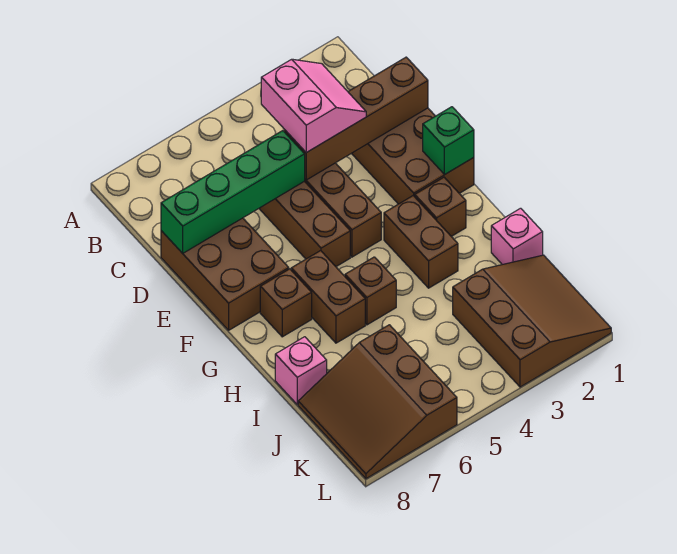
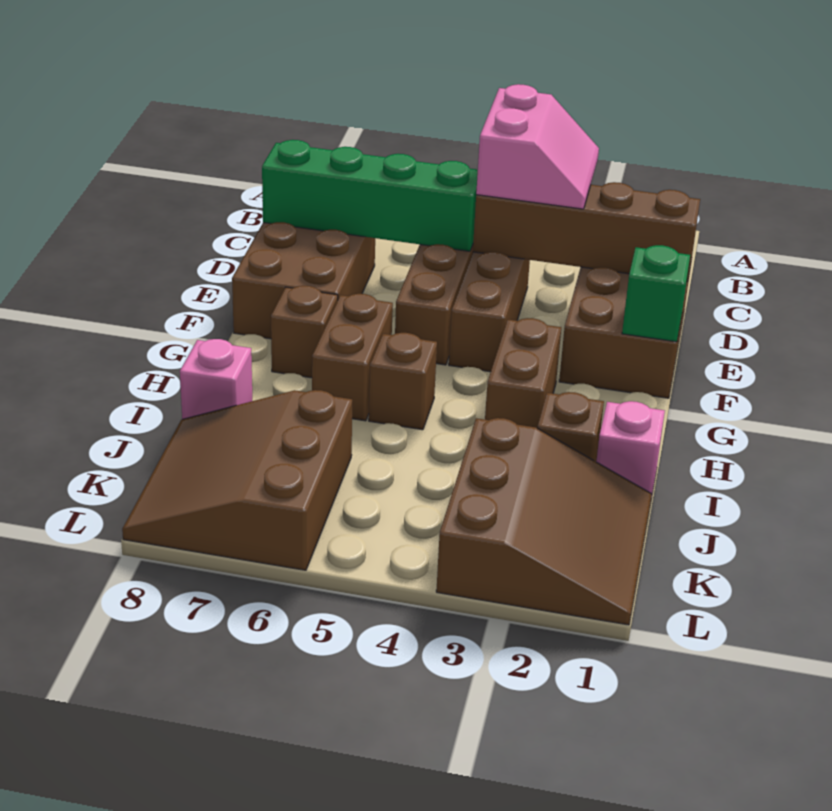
brown 1x1 brick [415,177,466,236] -> brown 1x1 brick moved to [538,392,604,462]

